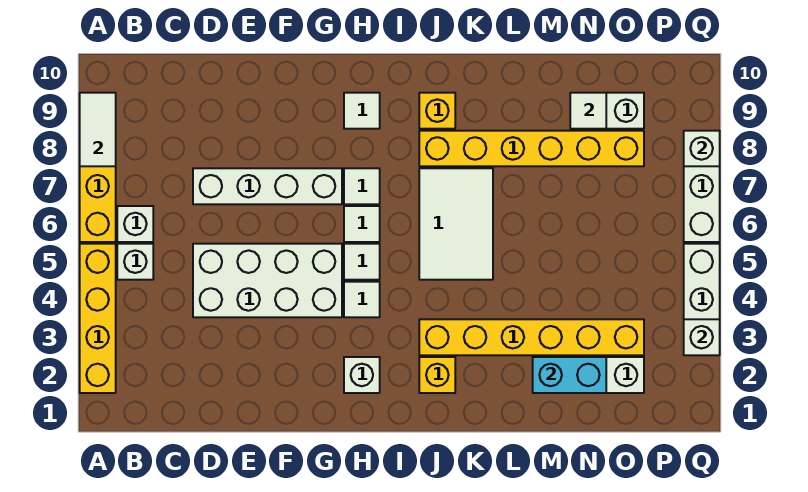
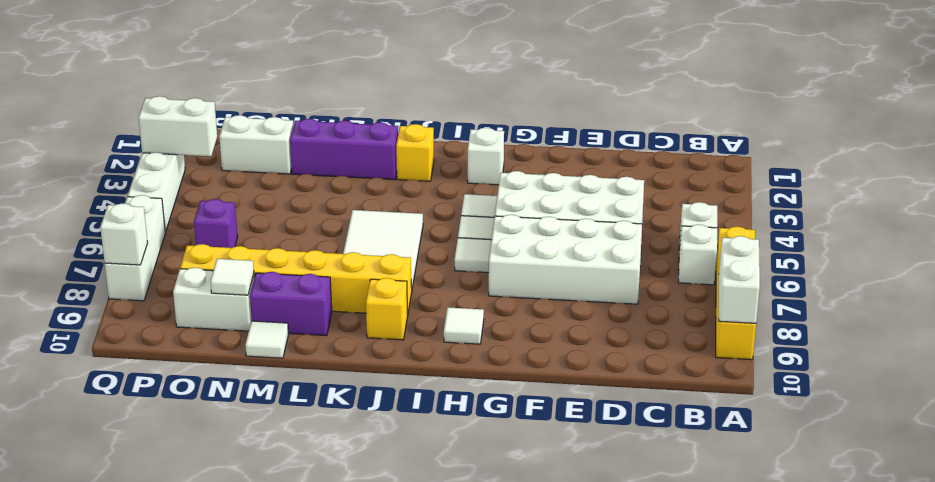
yellow 1x4 brick [80,244,116,393] -> none
white 1x2 tile [80,93,116,166] -> white 1x2 brick [719,236,760,323]
white 1x4 brick [193,168,342,204] -> white 2x4 brick [489,215,642,304]
white 1x1 tile [344,168,380,204] -> white 1x1 tile moved to [245,321,288,358]
yellow 1x6 brick [419,319,644,355] -> none
none -> purple 1x3 brick [290,119,399,179]
none -> purple 1x2 brick [250,272,332,336]
cyan 1x2 brick [533,357,606,393] -> none
none -> purple 1x1 brick [194,199,238,248]
white 1x1 brick [684,319,720,355] -> white 1x2 brick [139,96,217,156]

